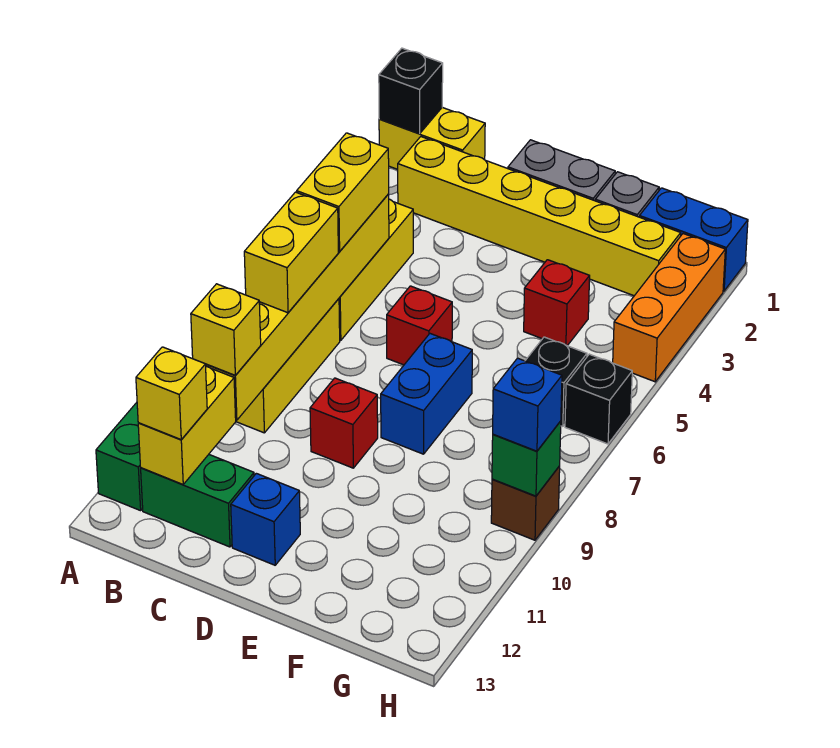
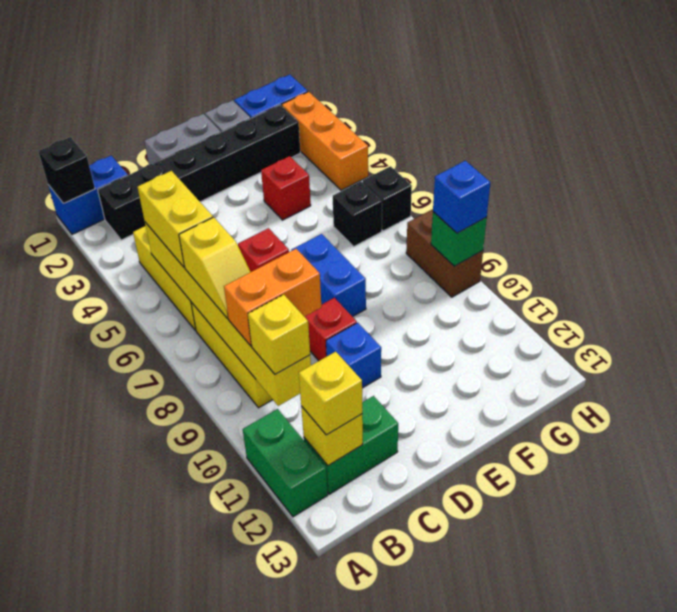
yellow 1x2 brick [379,107,485,169] -> blue 1x2 brick [48,156,128,234]
yellow 1x6 brick [398,137,681,296] -> black 1x6 brick [98,105,300,240]
yellow 1x2 brick [244,192,338,313] -> yellow 1x2 slope [179,217,250,319]
none -> orange 1x2 brick [224,249,321,346]
yellow 1x2 brick [138,366,236,484] -> yellow 1x1 brick [301,406,363,466]
blue 1x1 brick [231,473,300,565] -> blue 1x1 brick moved to [326,323,381,388]
brown 1x1 brick [491,466,560,540] -> brown 1x2 brick [406,209,483,297]

